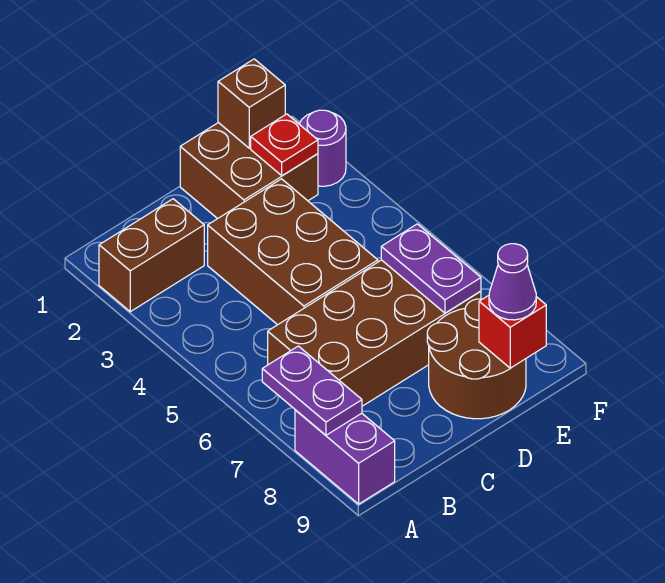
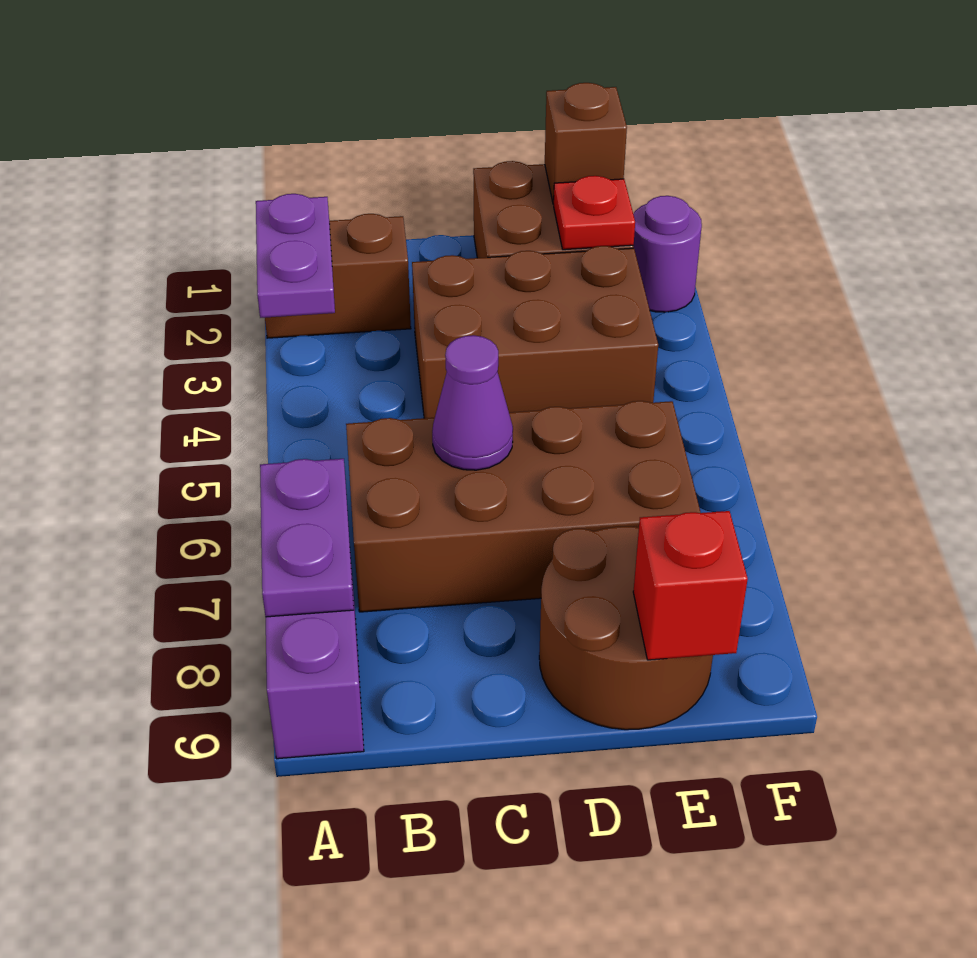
brown 2x3 brick [208,179,378,325] -> brown 2x3 brick turned to [412,246,658,418]
purple 1x2 plate [381,224,481,313] -> purple 1x2 plate moved to [256,194,335,318]
purple 1x1 cone [489,244,536,320] -> purple 1x1 cone moved to [432,335,513,470]

